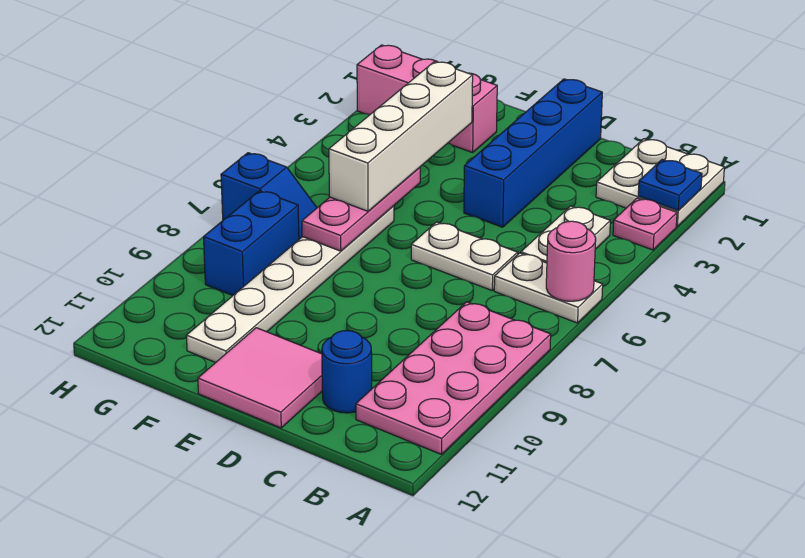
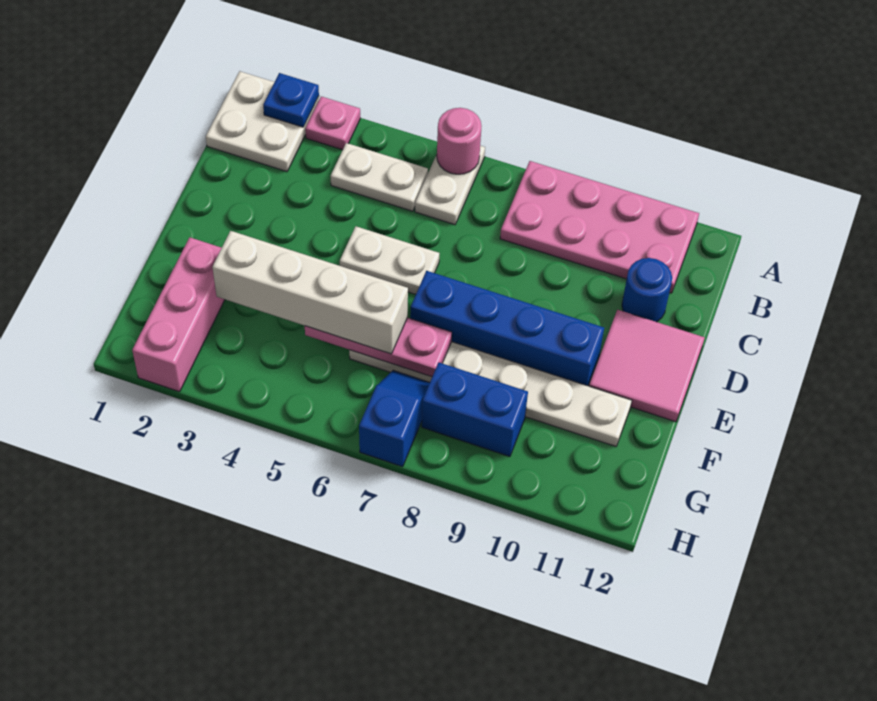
white 1x2 plate [411,222,518,290] -> white 1x2 plate turned to [340,226,439,294]
blue 1x4 brick [464,79,602,227] -> blue 1x4 brick moved to [410,271,604,386]

